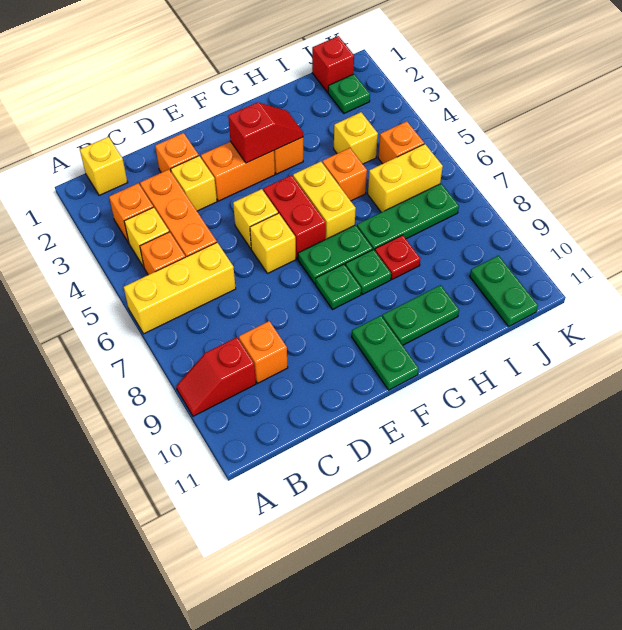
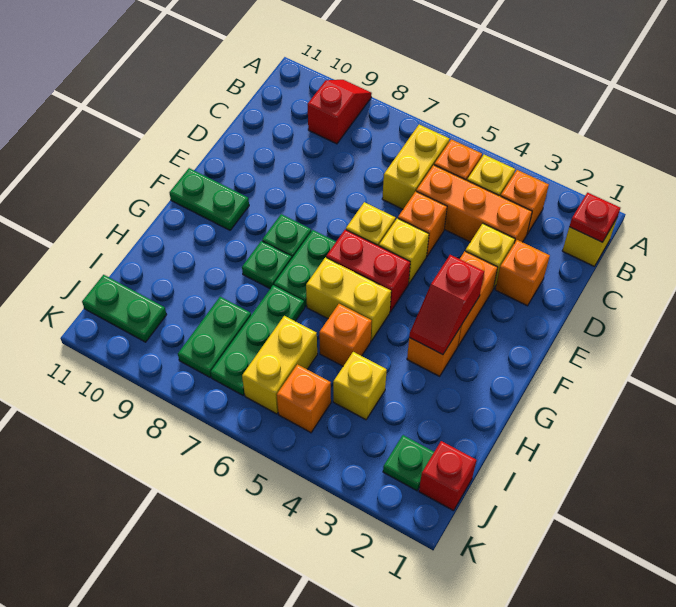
yellow 1x3 brick [124,243,236,334] -> yellow 1x2 brick [382,124,449,209]
orange 1x1 brick [239,321,288,383] -> orange 1x1 brick moved to [398,191,447,256]
green 1x2 plate [382,285,459,345] -> green 1x2 plate moved to [178,297,251,377]
red 1x1 plate [375,235,420,279] -> red 1x1 plate moved to [569,193,620,242]

